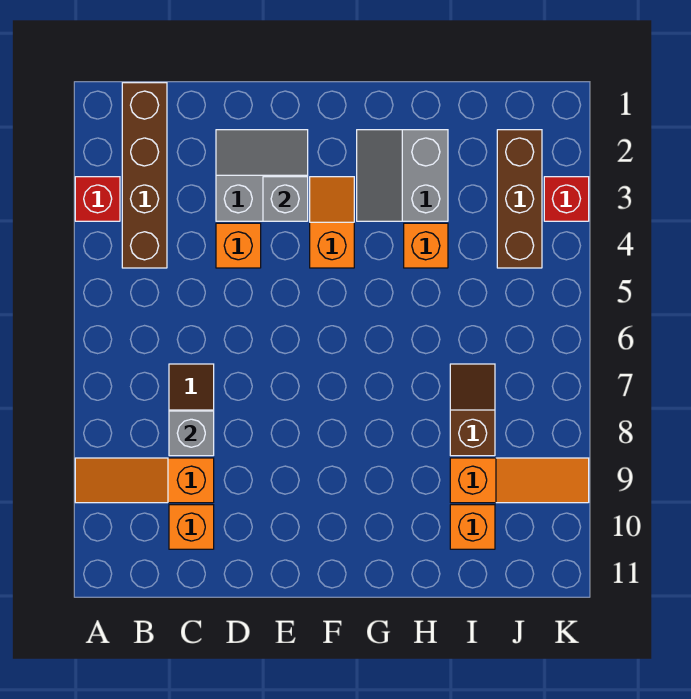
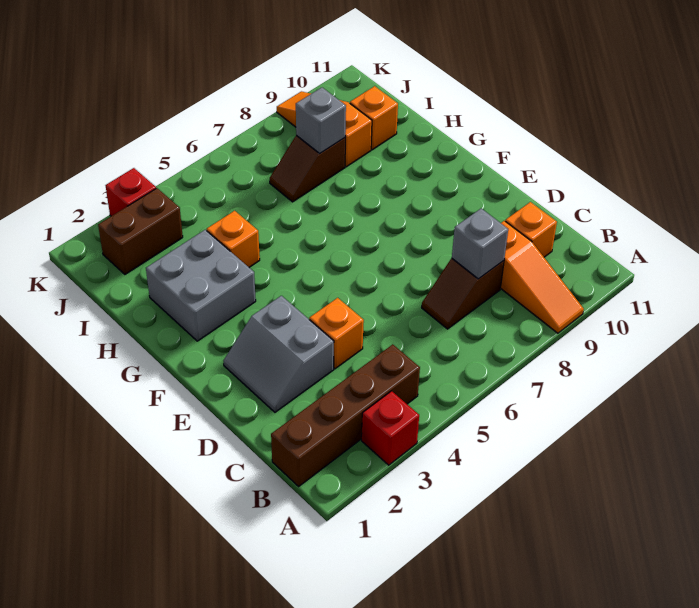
grey 1x1 brick [263,177,308,221] -> grey 1x1 brick moved to [296,88,346,153]
orange 1x2 slope [310,177,354,268] -> none
grey 2x2 slope [357,130,448,221] -> grey 2x2 brick [146,230,256,341]
brown 1x3 brick [497,130,542,268] -> brown 1x2 brick [98,188,183,274]

